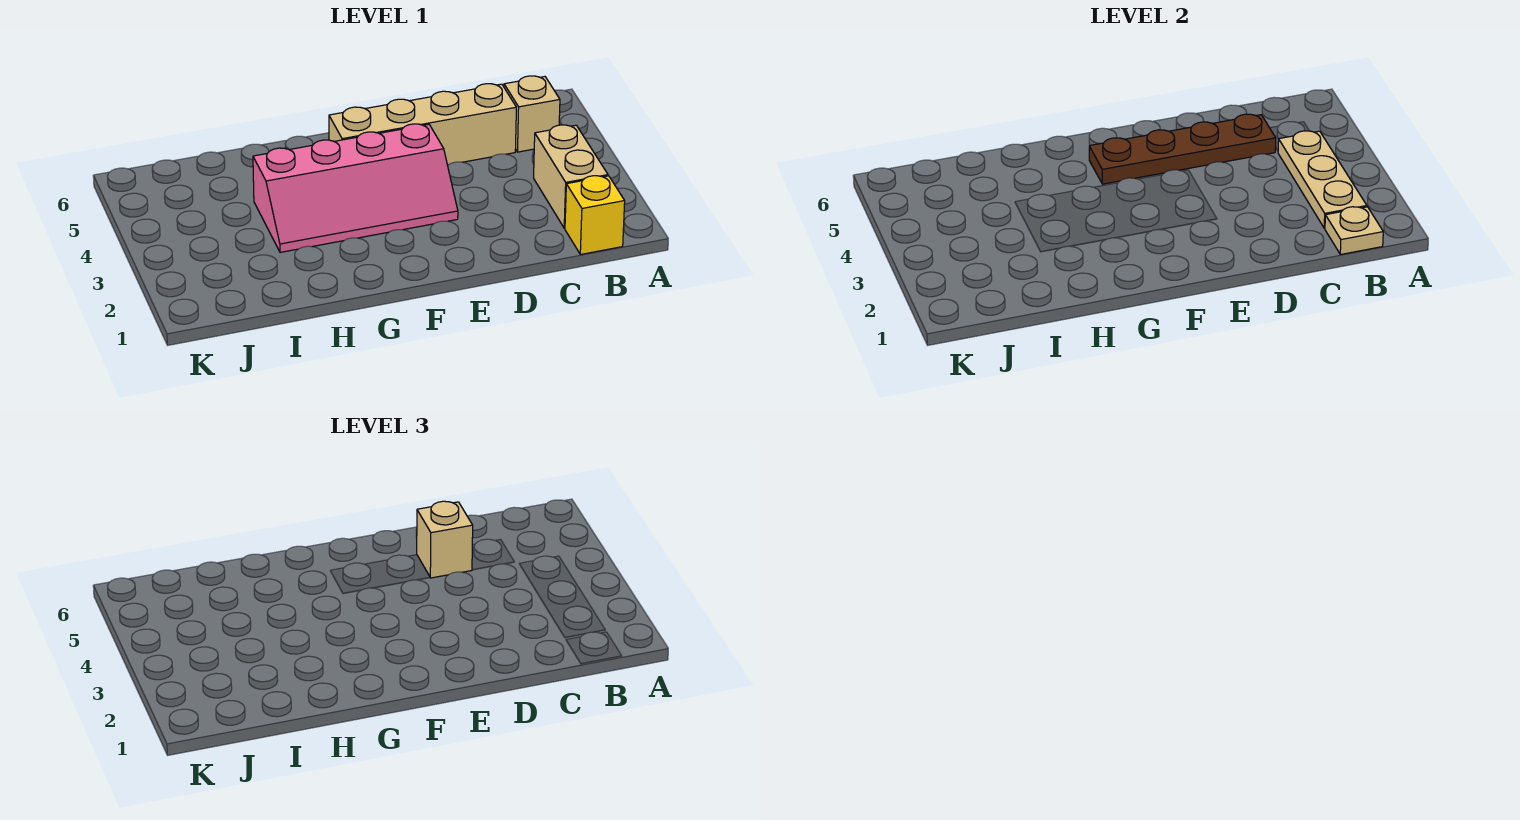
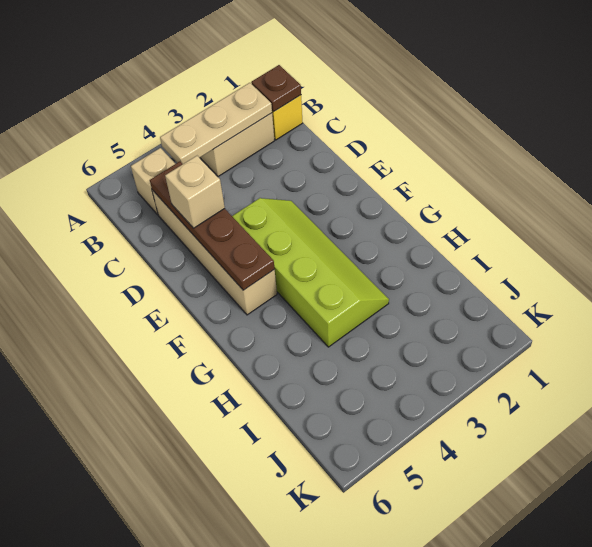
tan 1x1 plate [1325,207,1383,255] -> brown 1x1 plate [251,65,301,112]
pink 2x4 slope [253,124,458,252] -> lime 2x4 slope [232,198,389,347]

